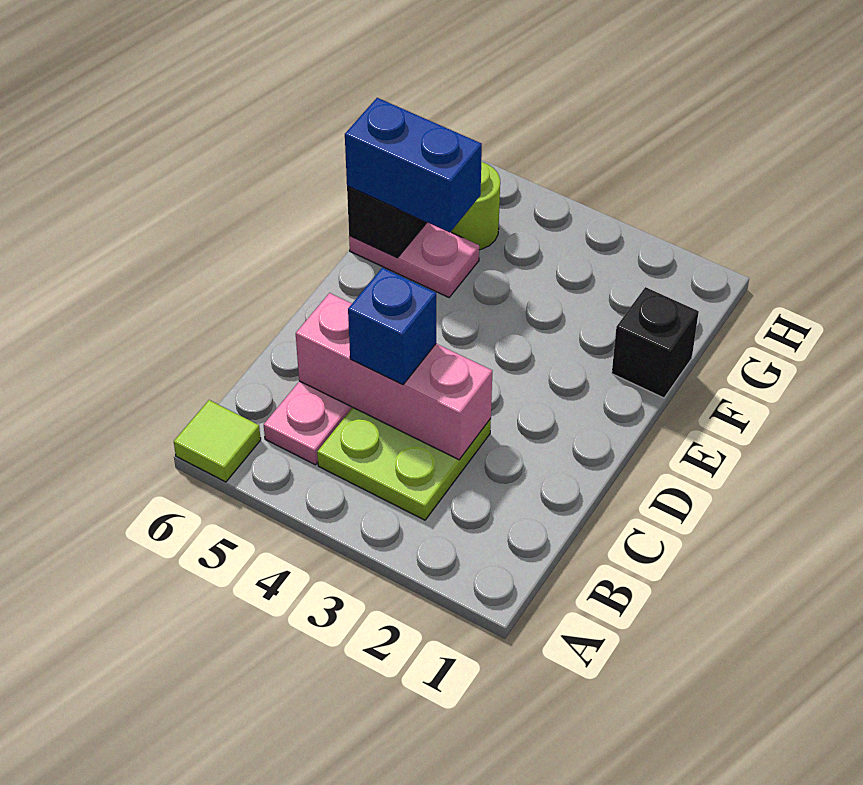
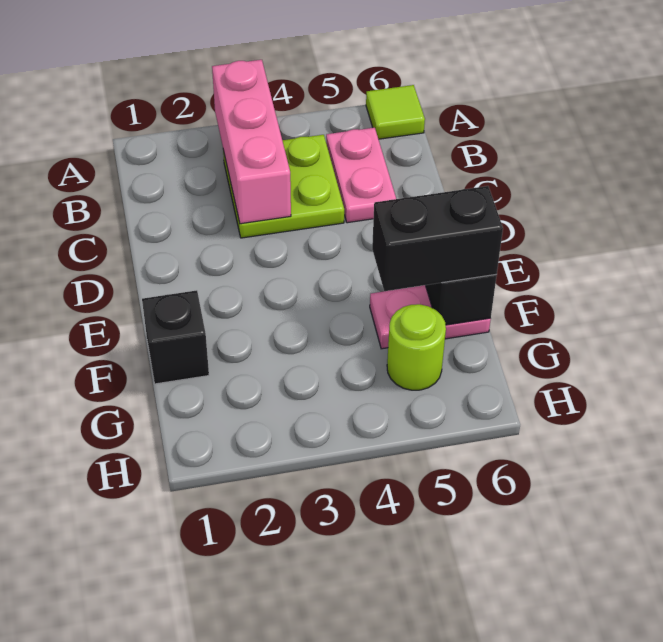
pink 1x3 brick [296,293,492,460] -> pink 1x3 brick turned to [212,60,291,224]
blue 1x1 brick [348,268,436,384] -> none
blue 1x2 brick [345,98,482,233] -> black 1x2 brick [372,186,503,291]

